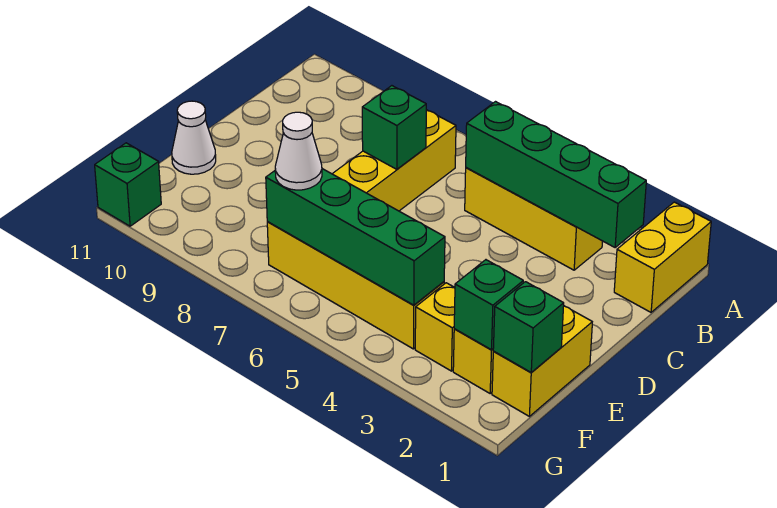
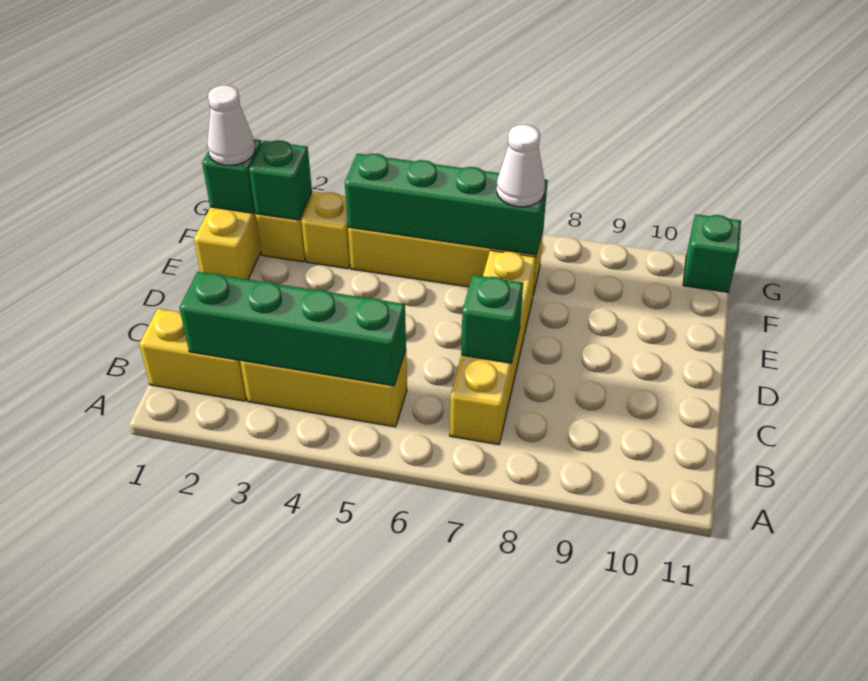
yellow 1x2 brick [614,202,711,312] -> yellow 1x2 brick turned to [139,309,247,401]
white 1x1 cone [172,101,216,174] -> white 1x1 cone moved to [207,85,255,165]

